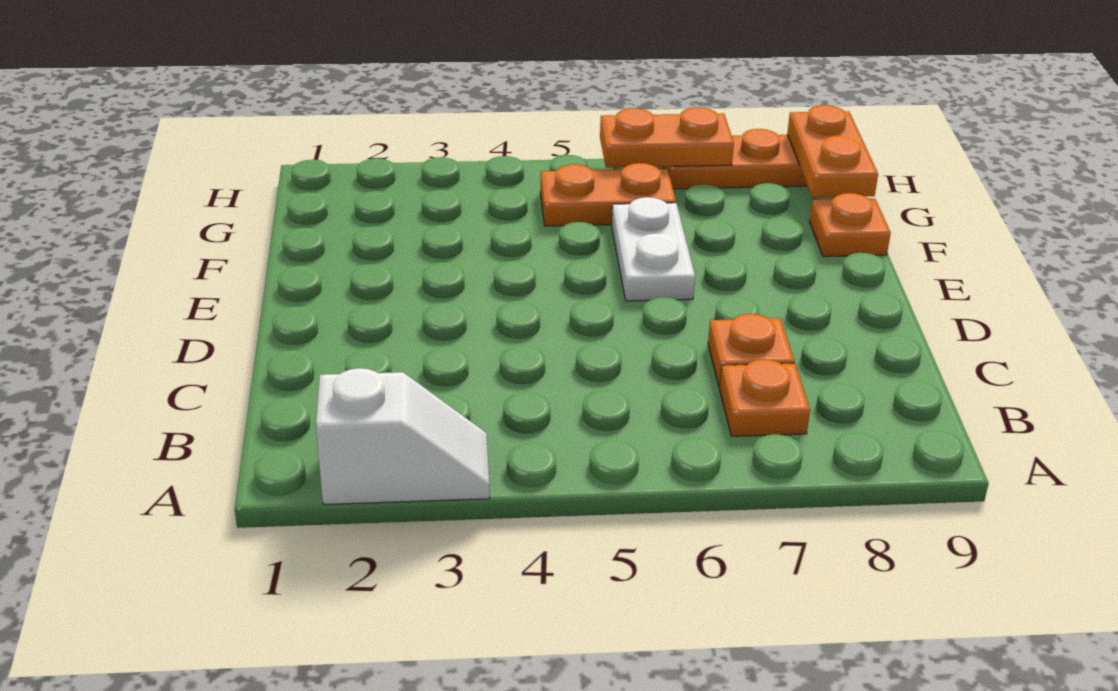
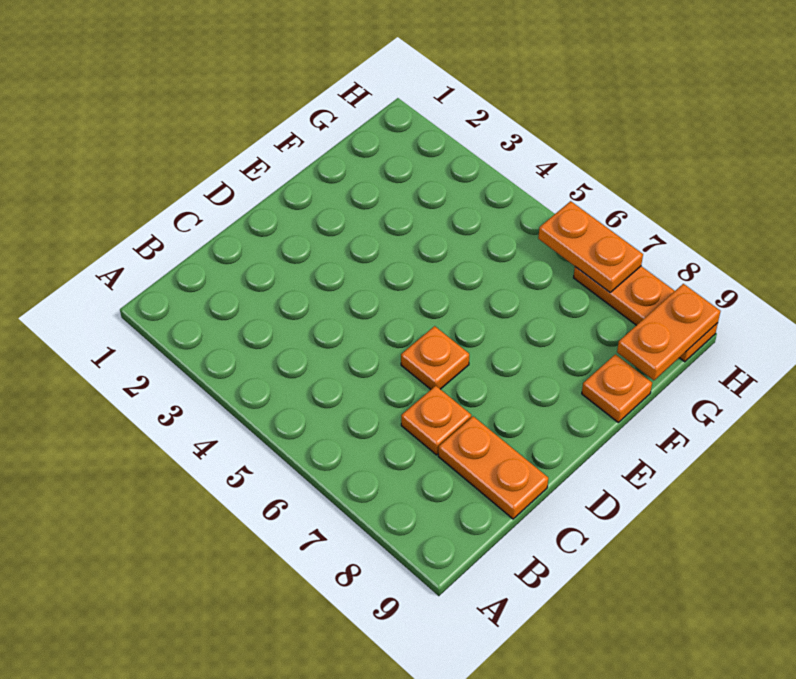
white 1x2 slope [316,368,490,504] -> none
orange 1x1 plate [719,359,810,436] -> orange 1x1 plate moved to [401,326,469,389]
white 1x2 plate [612,197,695,301] -> none
orange 1x2 plate [540,163,676,226] -> orange 1x2 plate moved to [438,416,548,519]

